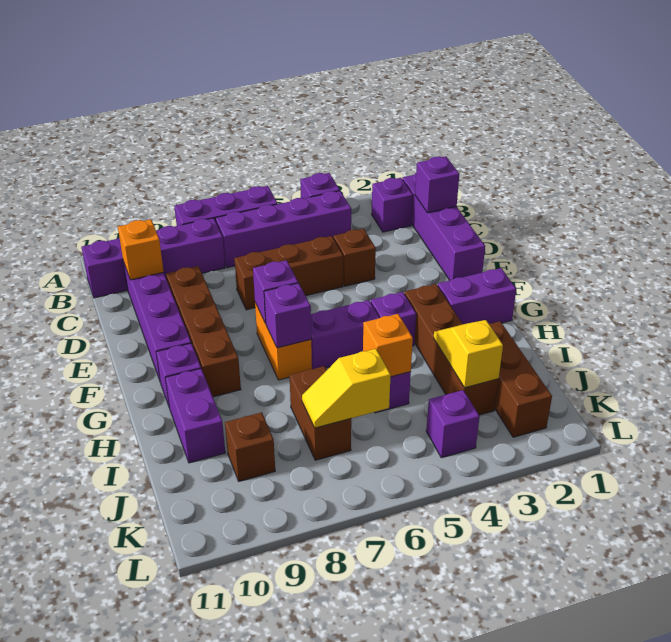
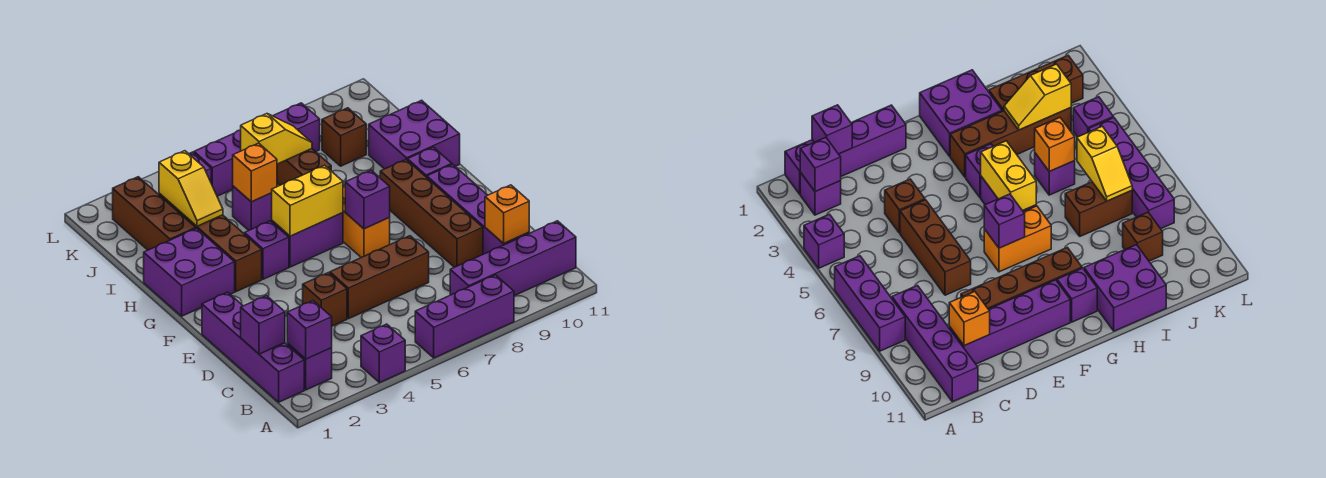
purple 1x4 brick [216,191,351,268] -> purple 1x4 brick moved to [194,103,320,196]
purple 1x2 brick [438,268,516,324] -> purple 2x2 brick [144,228,235,316]
none -> yellow 1x2 brick [272,165,343,236]
purple 1x1 brick [264,283,311,348] -> purple 1x1 brick moved to [287,301,332,359]
purple 1x2 brick [165,369,225,463] -> purple 2x2 brick [369,100,460,169]

